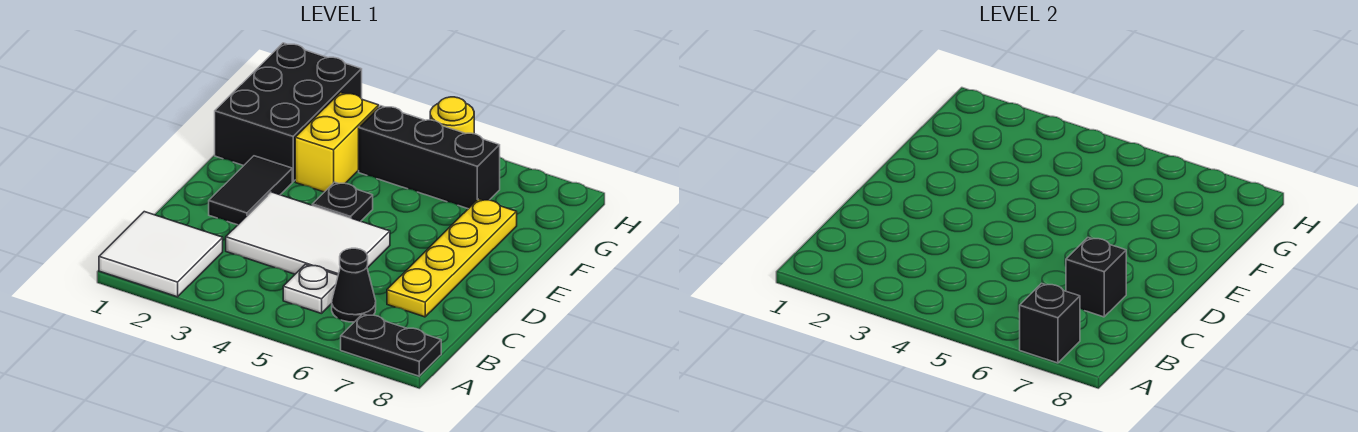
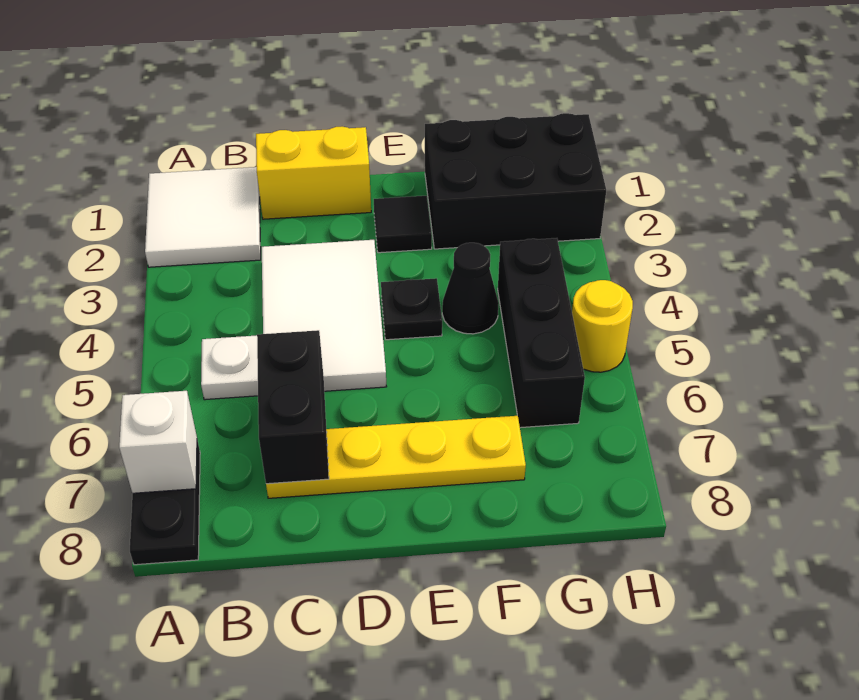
black 1x1 brick [1020,283,1080,363] -> white 1x1 brick [119,391,197,493]
black 1x1 cone [332,248,376,322] -> black 1x1 cone moved to [442,243,499,334]
black 1x1 brick [1066,238,1126,317] -> black 1x2 brick [257,330,329,484]
black 1x2 tile [209,156,292,225] -> black 1x1 tile [374,196,432,253]
yellow 1x2 brick [295,92,379,192] -> yellow 1x2 brick moved to [256,127,371,219]

